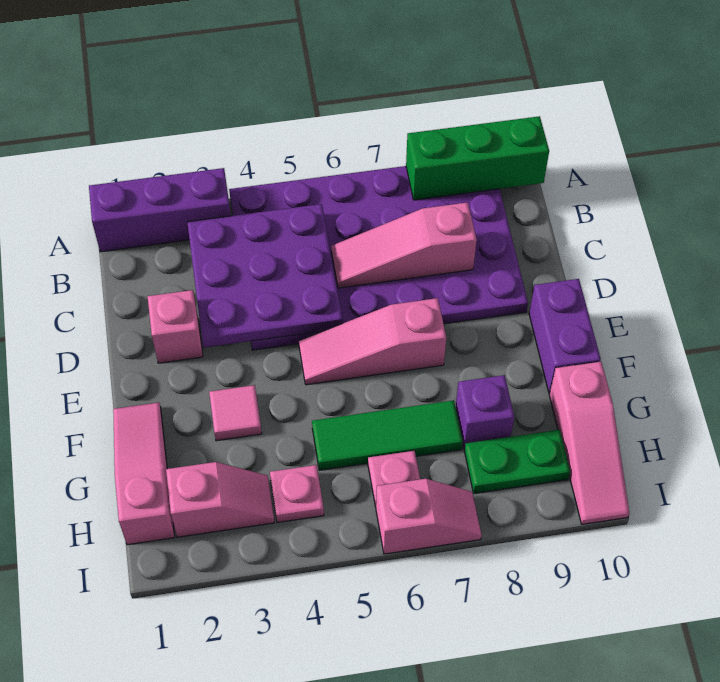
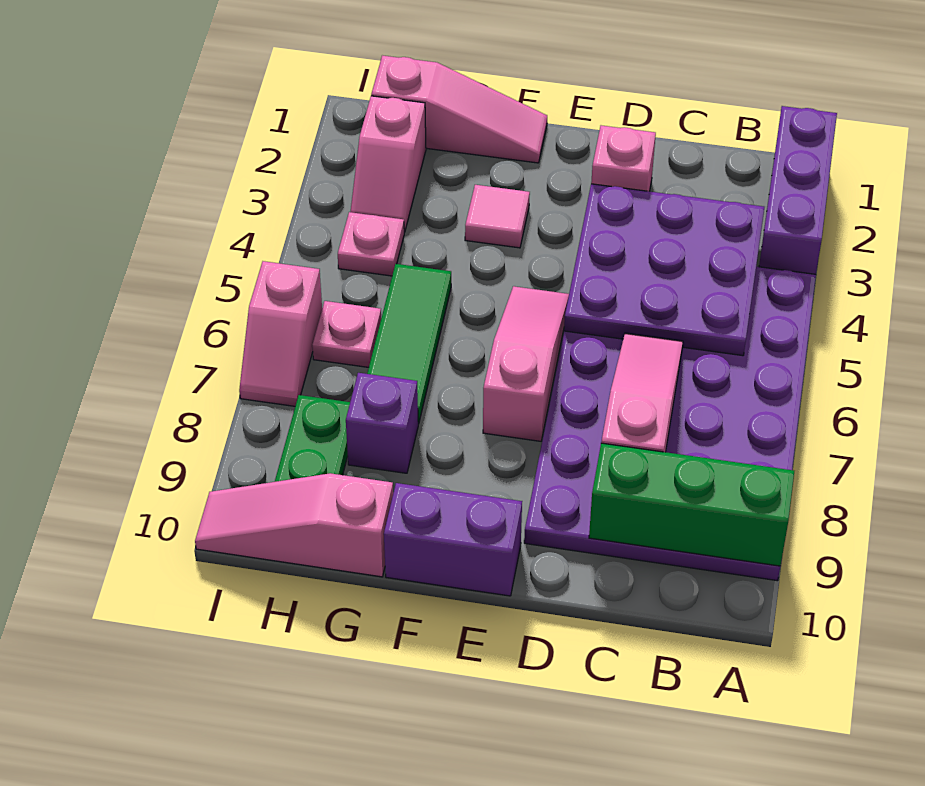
green 1x3 brick [406,116,549,200] -> green 1x3 brick turned to [589,443,794,566]

